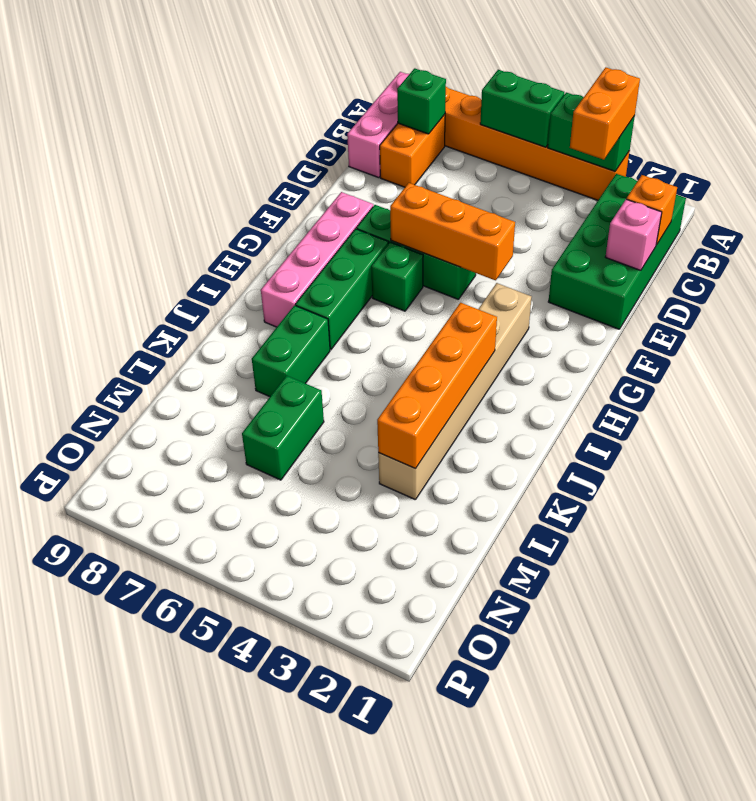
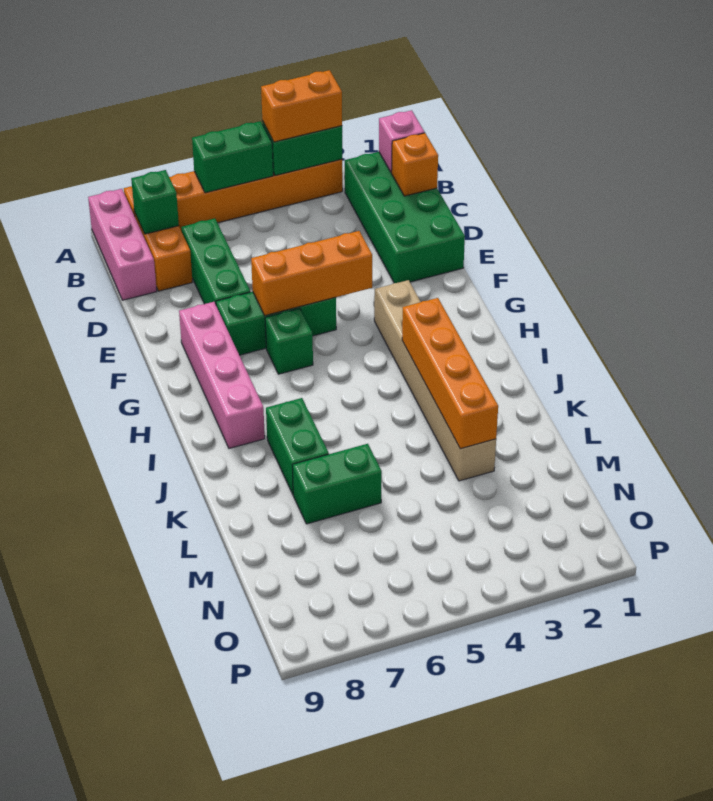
orange 1x2 brick [570,67,640,160] -> orange 1x2 brick turned to [261,70,342,142]
pink 1x1 brick [606,199,662,270] -> pink 1x1 brick moved to [379,110,425,173]
green 1x3 brick [295,229,388,350] -> green 1x3 brick moved to [181,218,250,304]
green 1x2 brick [242,376,324,480] -> green 1x2 brick turned to [292,444,382,524]

